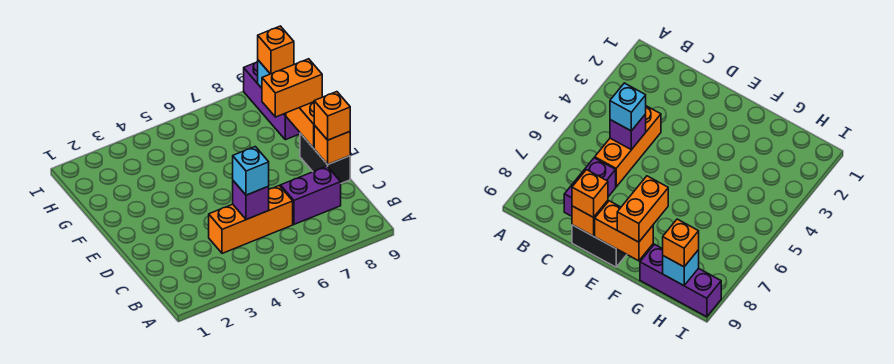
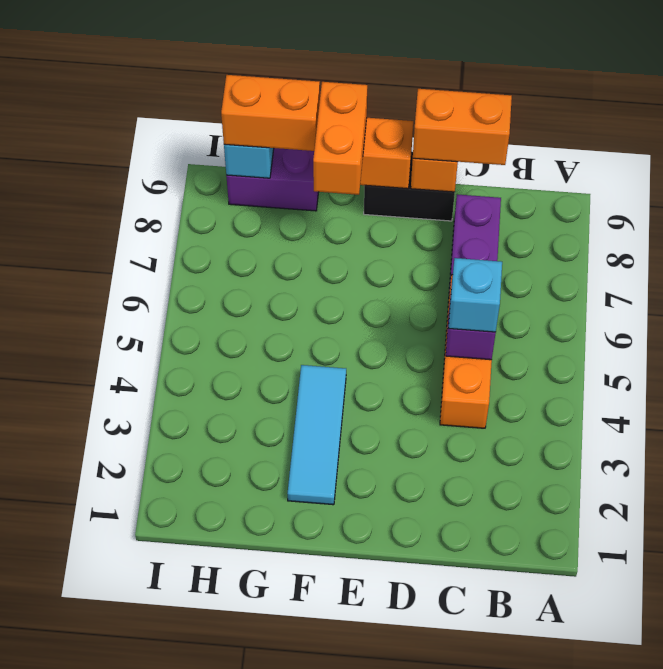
orange 1x1 brick [314,92,350,140] -> orange 1x2 brick [413,89,512,165]
none -> cyan 1x3 tile [288,365,346,505]
purple 1x3 brick [244,62,300,140] -> purple 1x2 brick [226,148,318,211]
orange 1x1 brick [258,26,294,74] -> orange 1x2 brick [221,75,320,151]

